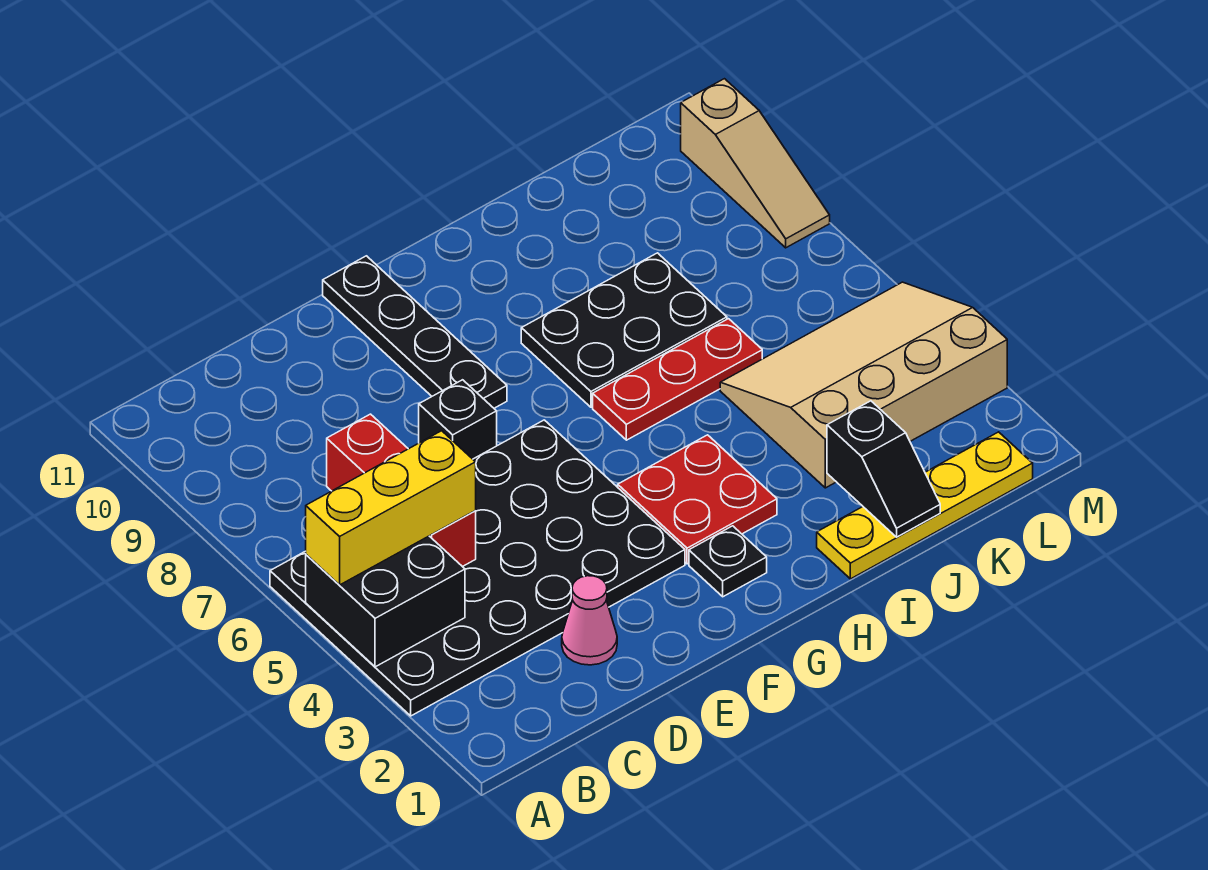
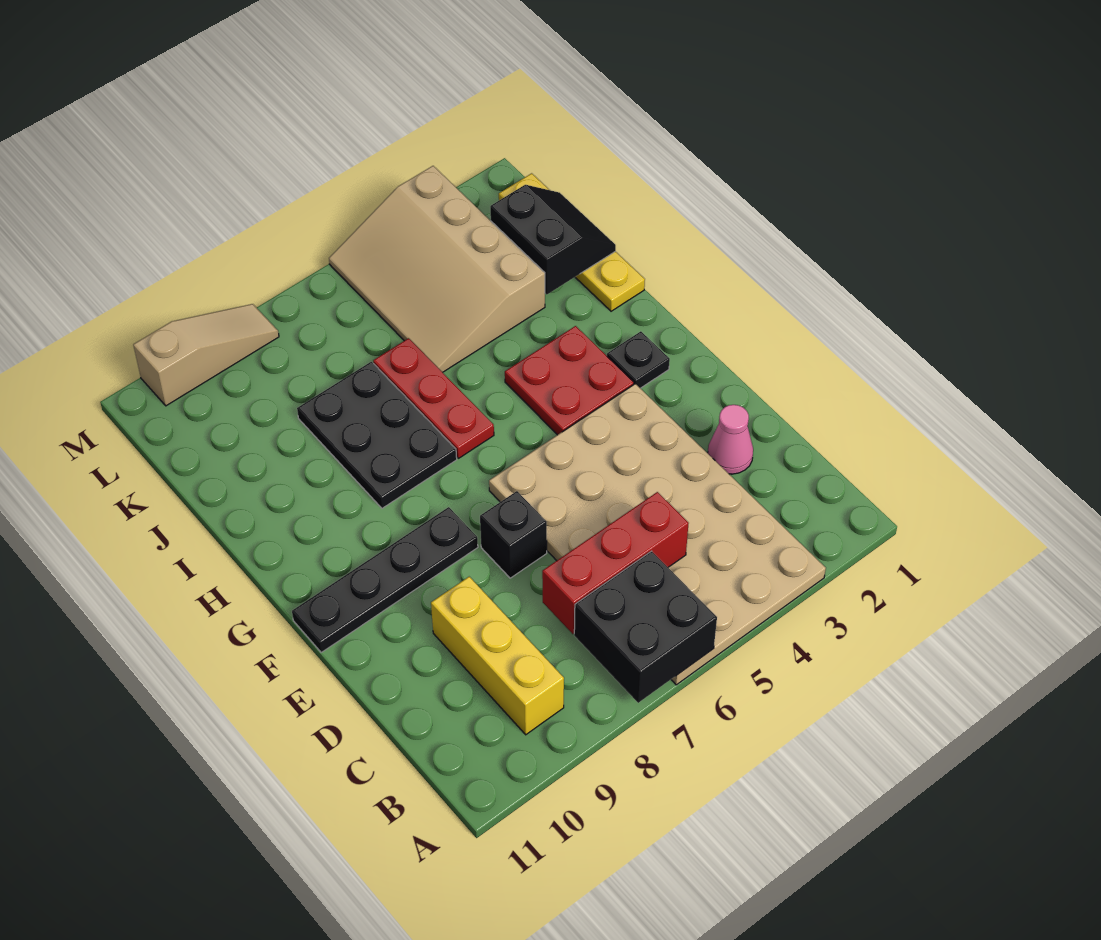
black 4x6 plate [270,420,685,716] -> tan 4x6 plate [489,384,826,685]
black 2x2 brick [306,536,465,667] -> black 2x2 brick moved to [574,551,717,703]
yellow 1x3 brick [306,431,476,585] -> yellow 1x3 brick moved to [431,577,564,735]
black 1x2 slope [827,401,940,537] -> black 2x2 slope [490,185,616,294]

